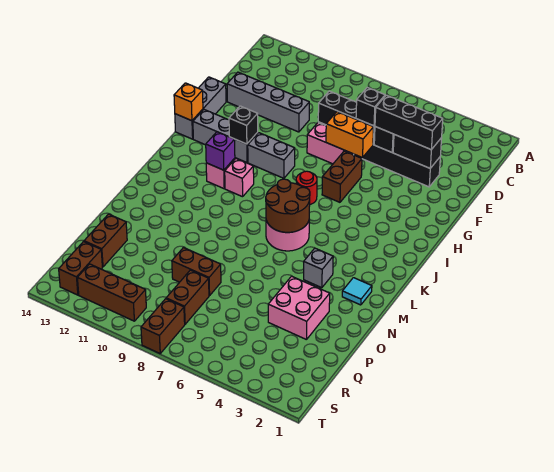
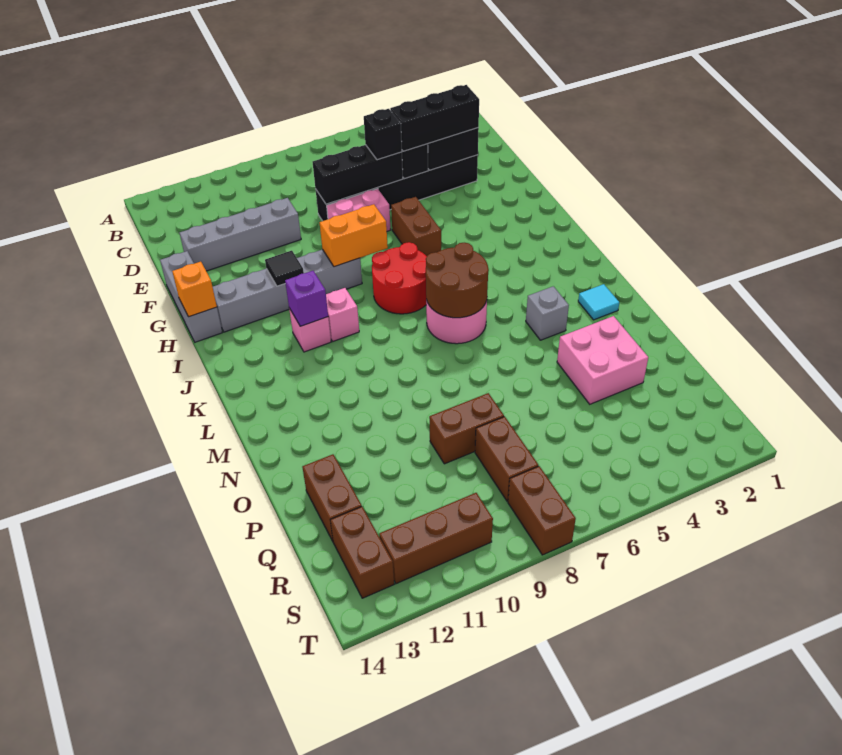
orange 1x2 brick [326,112,374,158] -> orange 1x2 brick moved to [320,204,388,267]
black 1x1 brick [229,106,258,144] -> black 1x1 tile [265,251,304,286]
red 1x1 round brick [296,171,317,204] -> red 2x2 round brick [372,242,427,314]

